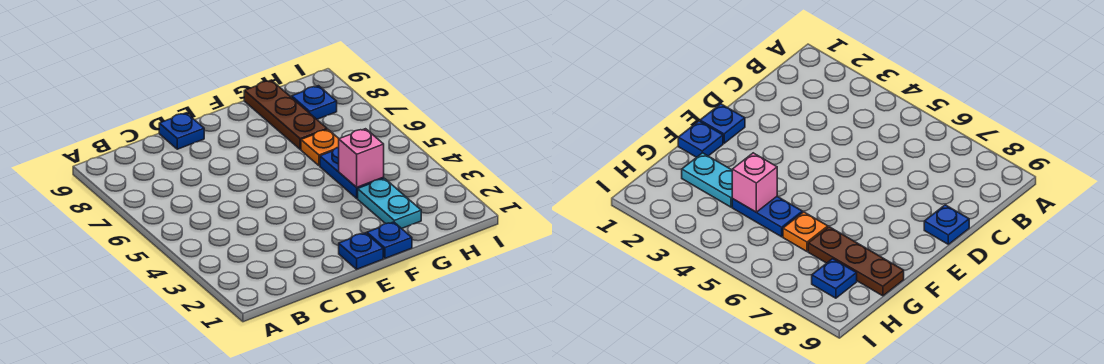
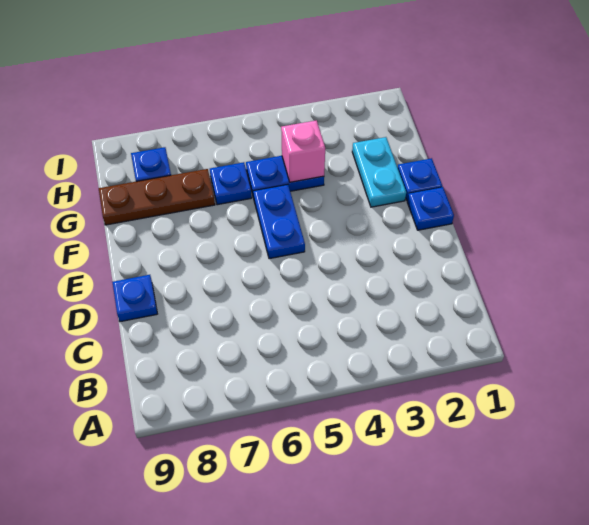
none -> blue 1x2 plate [253,185,305,259]
cyan 1x2 plate [358,178,421,228] -> cyan 1x2 plate turned to [352,137,406,207]
orange 1x1 plate [301,129,339,166] -> blue 1x1 plate [210,162,252,205]

